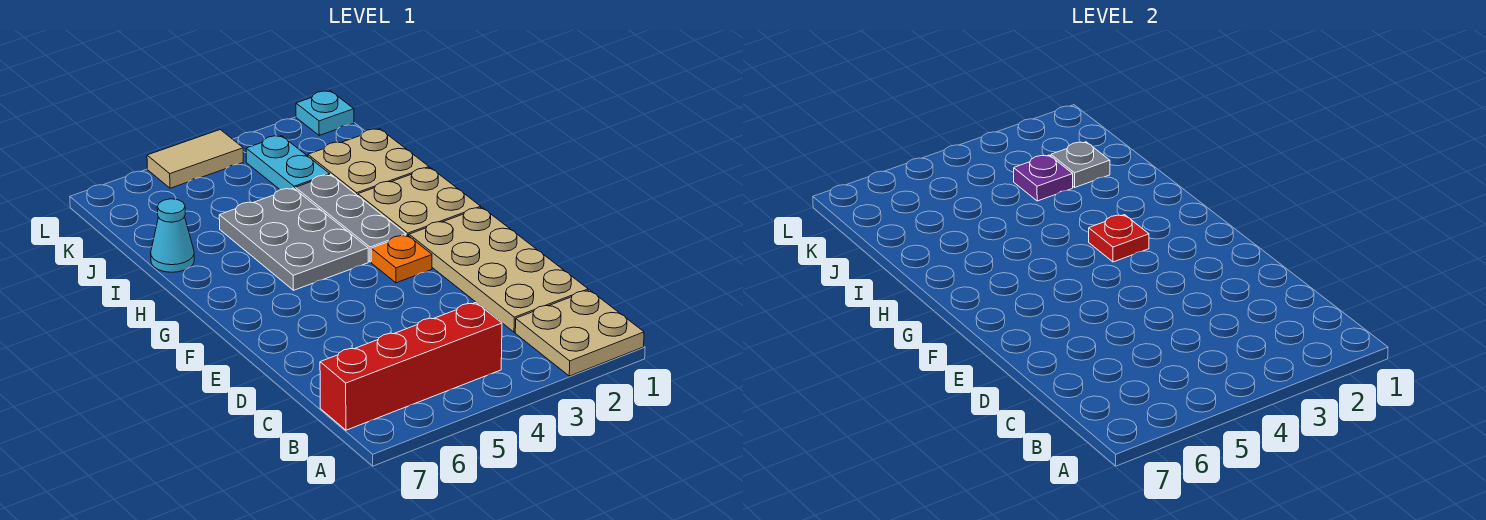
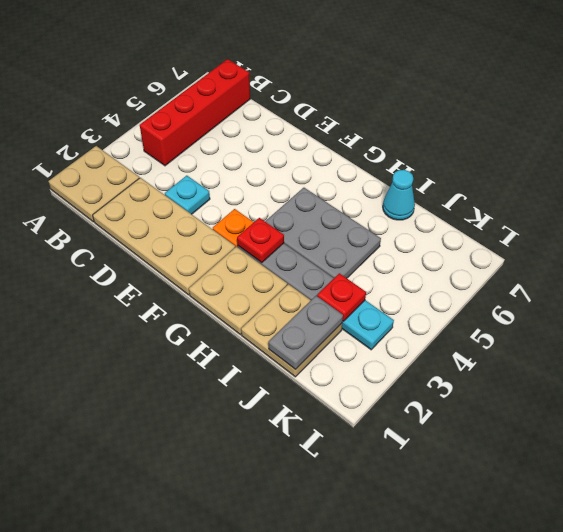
grey 1x1 plate [1051,142,1110,187] -> grey 1x2 plate [269,296,343,370]
purple 1x1 plate [1014,155,1073,201] -> red 1x1 plate [317,273,366,321]
cyan 1x1 plate [296,91,354,135] -> cyan 1x1 plate moved to [165,176,210,214]
tan 1x2 tile [147,130,243,188] -> none

